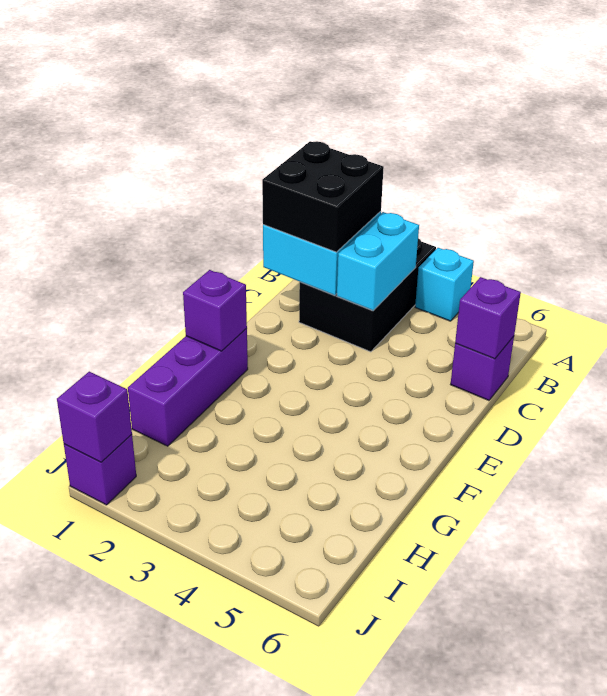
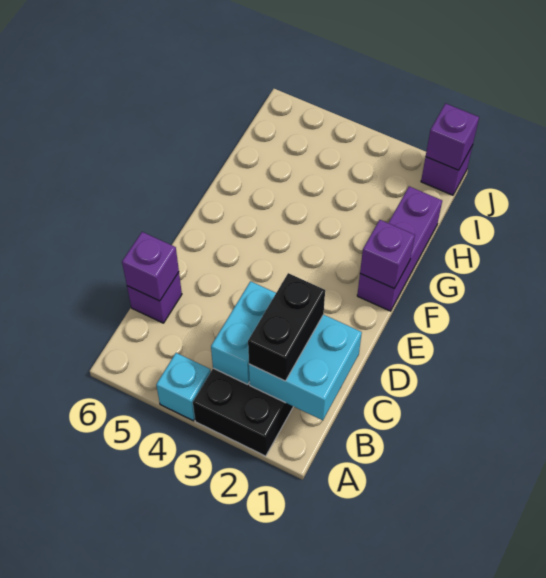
black 2x2 brick [262,141,384,252] -> black 1x2 brick [248,273,325,381]

